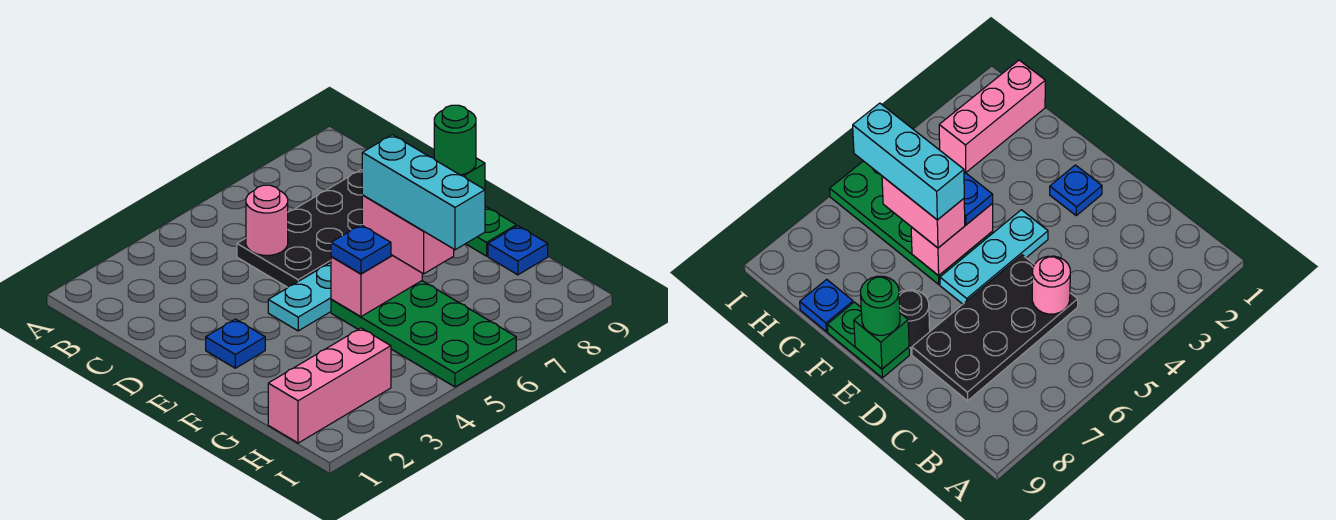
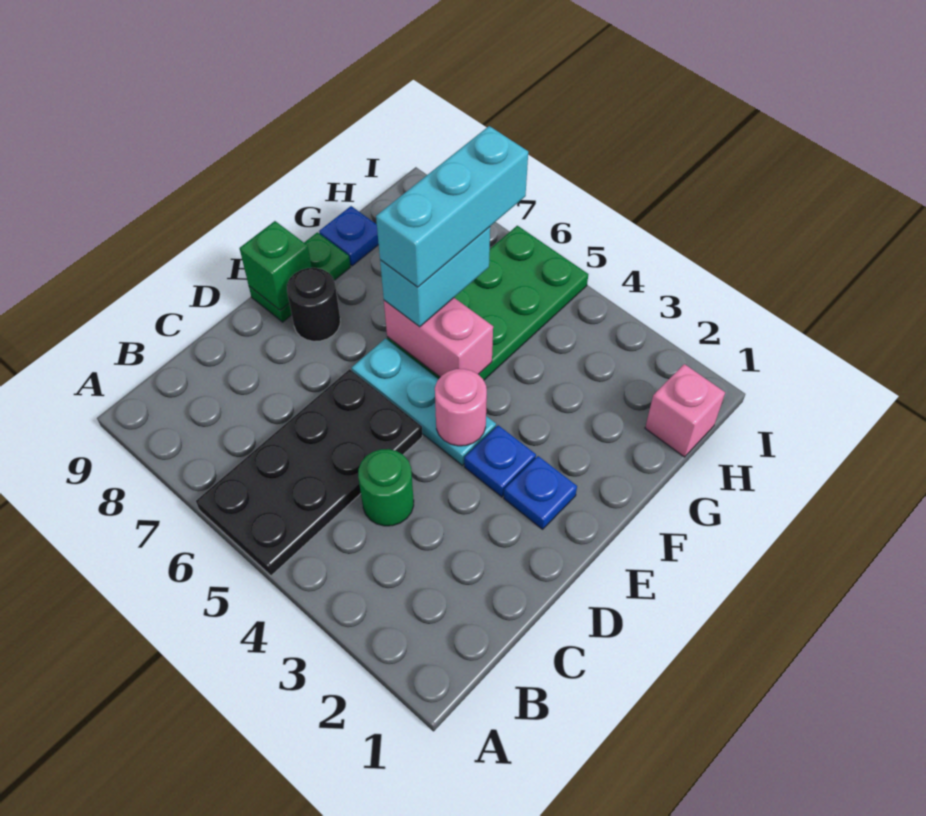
black 2x4 plate [237,170,362,287] -> black 2x4 plate turned to [196,369,422,576]
pink 1x1 round brick [246,185,288,255] -> pink 1x1 round brick moved to [435,369,487,446]
green 1x1 round brick [434,105,476,175] -> green 1x1 round brick moved to [358,449,414,526]
blue 1x1 plate [331,225,391,274] -> blue 1x1 plate moved to [464,425,536,497]
pink 1x2 brick [362,195,454,274] -> cyan 1x2 brick [380,227,490,327]
pink 1x3 brick [268,328,391,443] -> pink 1x1 brick [645,364,725,457]

